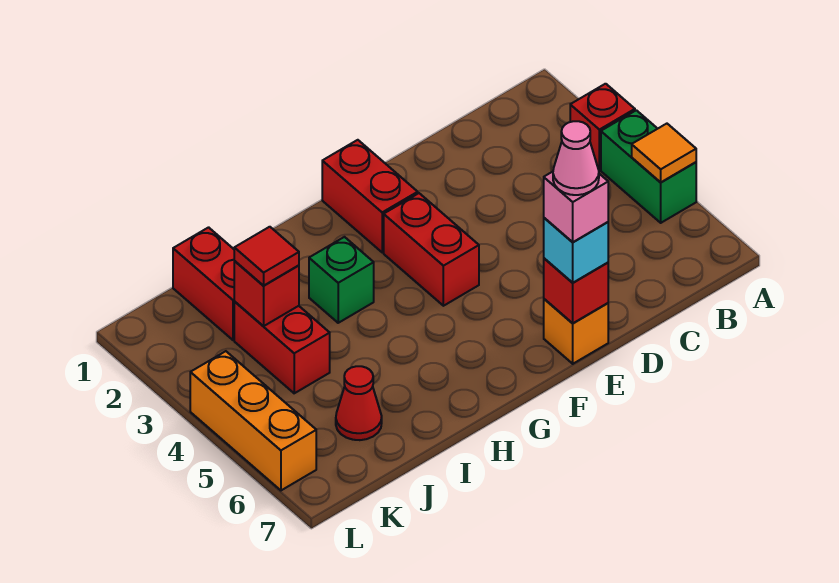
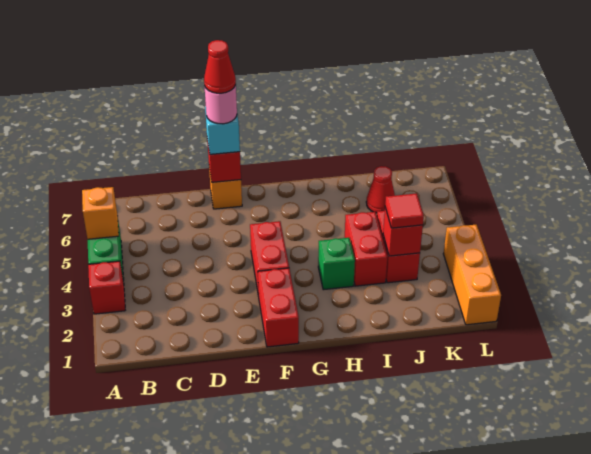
orange 1x1 tile [632,124,696,182] -> orange 1x1 brick [82,187,119,239]
pink 1x1 brick [544,172,608,242] -> pink 1x1 round brick [204,85,237,124]
pink 1x1 cone [553,121,599,195] -> red 1x1 cone [204,40,236,93]
red 1x2 brick [173,227,235,340] -> red 1x2 brick moved to [345,212,387,286]
orange 1x3 brick [190,351,316,490] -> orange 1x3 brick moved to [443,224,501,325]

